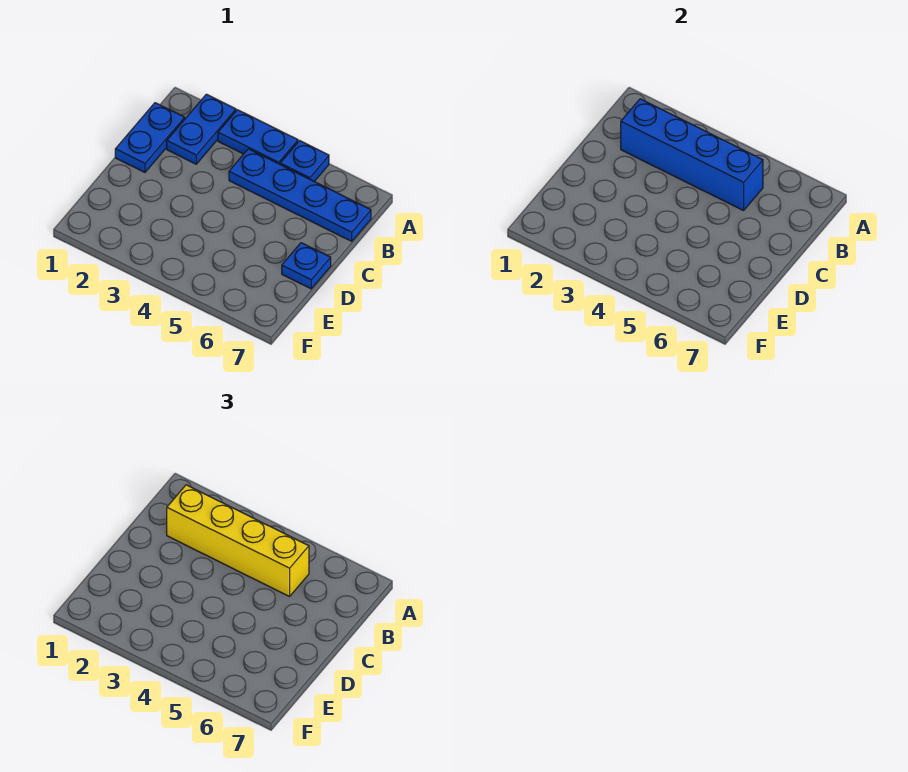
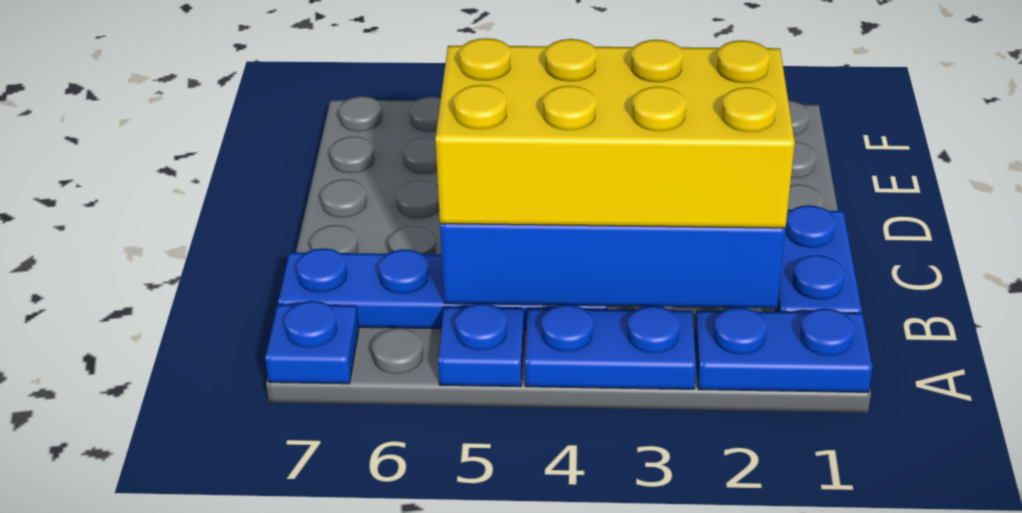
blue 1x2 plate [167,94,236,164] -> blue 1x2 plate turned to [695,307,872,392]
yellow 1x4 brick [167,485,309,597] -> yellow 2x4 brick [435,38,795,228]
blue 1x1 plate [282,243,331,289] -> blue 1x1 plate moved to [265,301,359,384]

